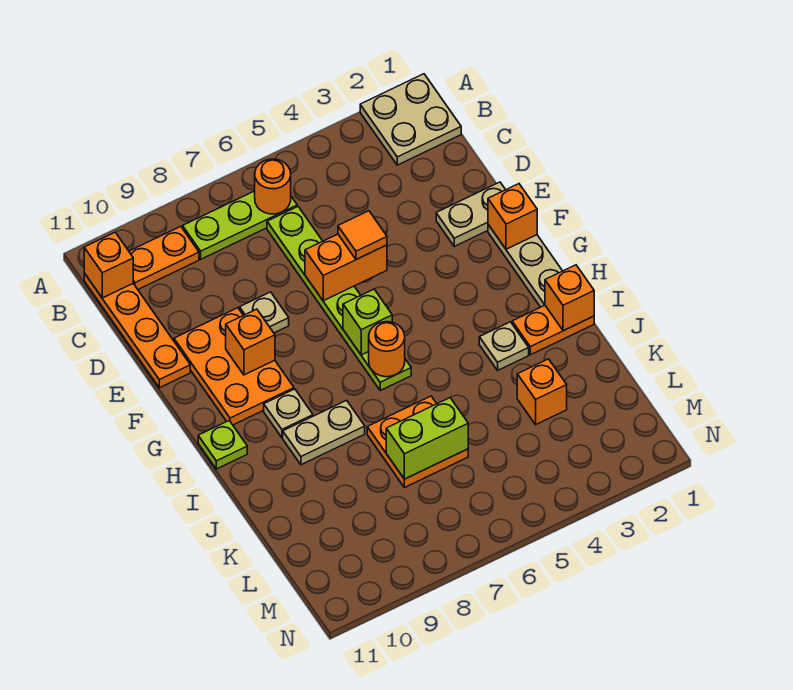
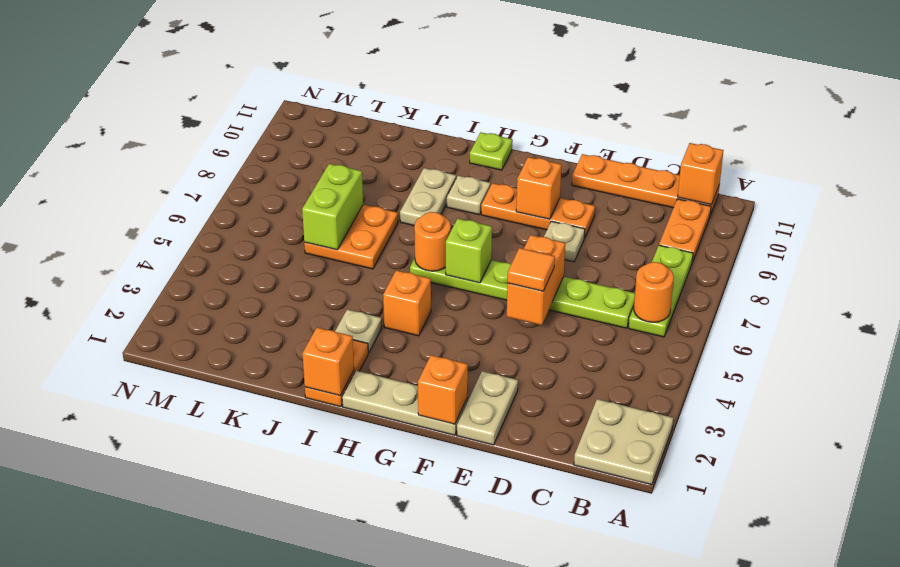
orange 2x3 plate [174,308,294,425] -> orange 1x3 plate [481,183,595,238]
orange 1x1 brick [517,359,567,425] -> orange 1x1 brick moved to [383,270,431,336]

